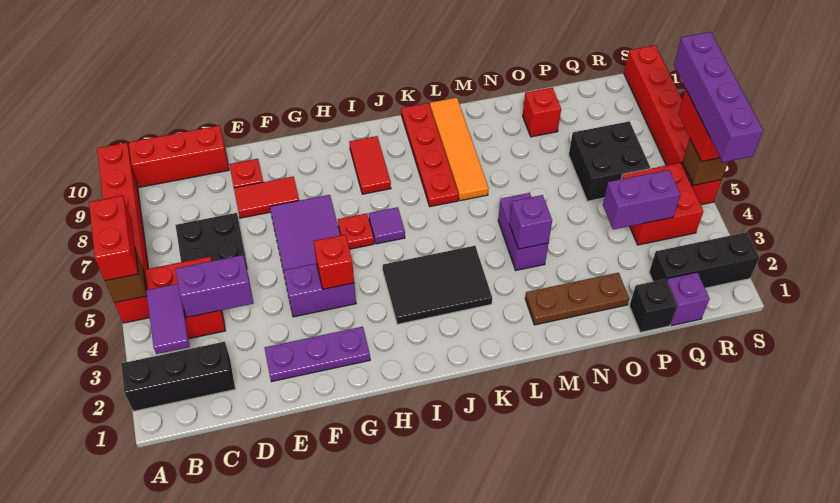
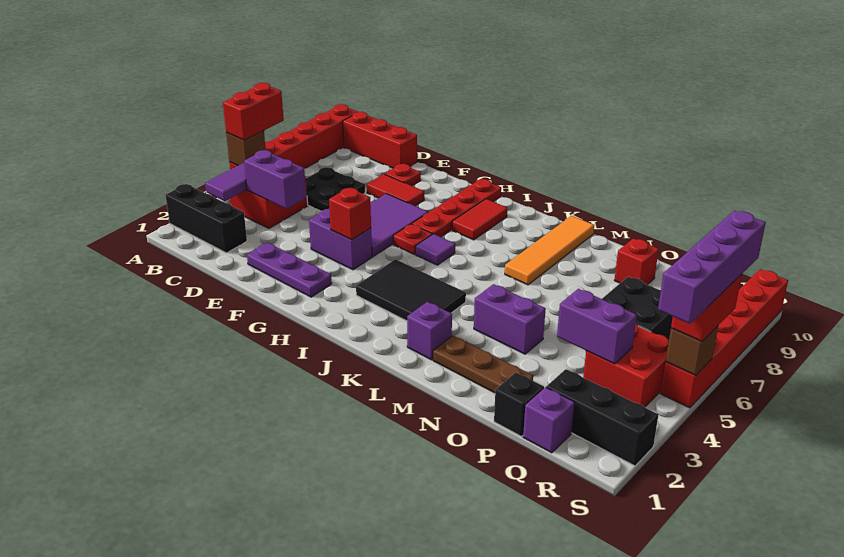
red 1x4 plate [401,103,458,207] -> red 1x4 plate moved to [412,179,501,237]
purple 1x2 brick [498,193,548,270] -> purple 1x2 brick turned to [474,284,546,354]
purple 1x1 brick [509,195,552,249] -> purple 1x1 brick moved to [407,302,452,360]

